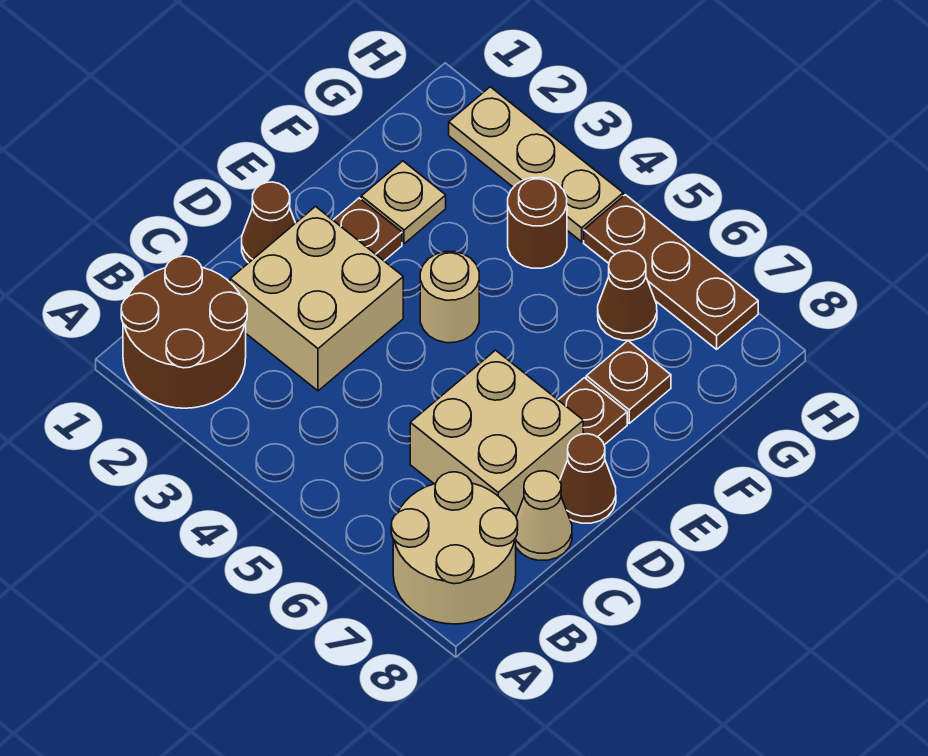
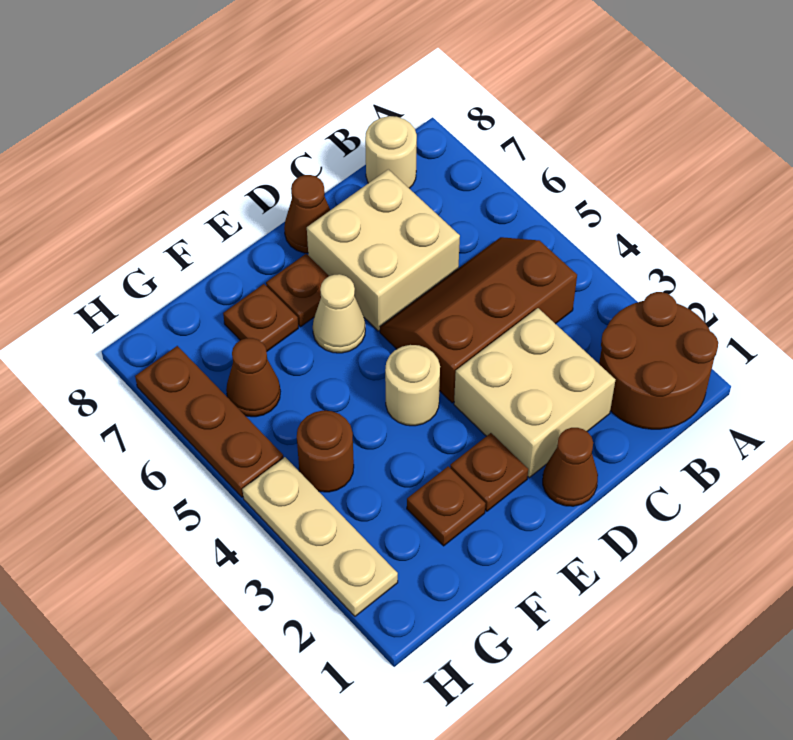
tan 2x2 round brick [391,472,518,624] -> tan 1x1 round brick [365,116,417,188]
none -> brown 2x3 slope [380,237,577,403]
tan 1x1 cone [516,471,572,560] -> tan 1x1 cone moved to [313,274,365,353]
tan 1x1 plate [361,161,446,244] -> brown 1x1 plate [407,466,486,546]

